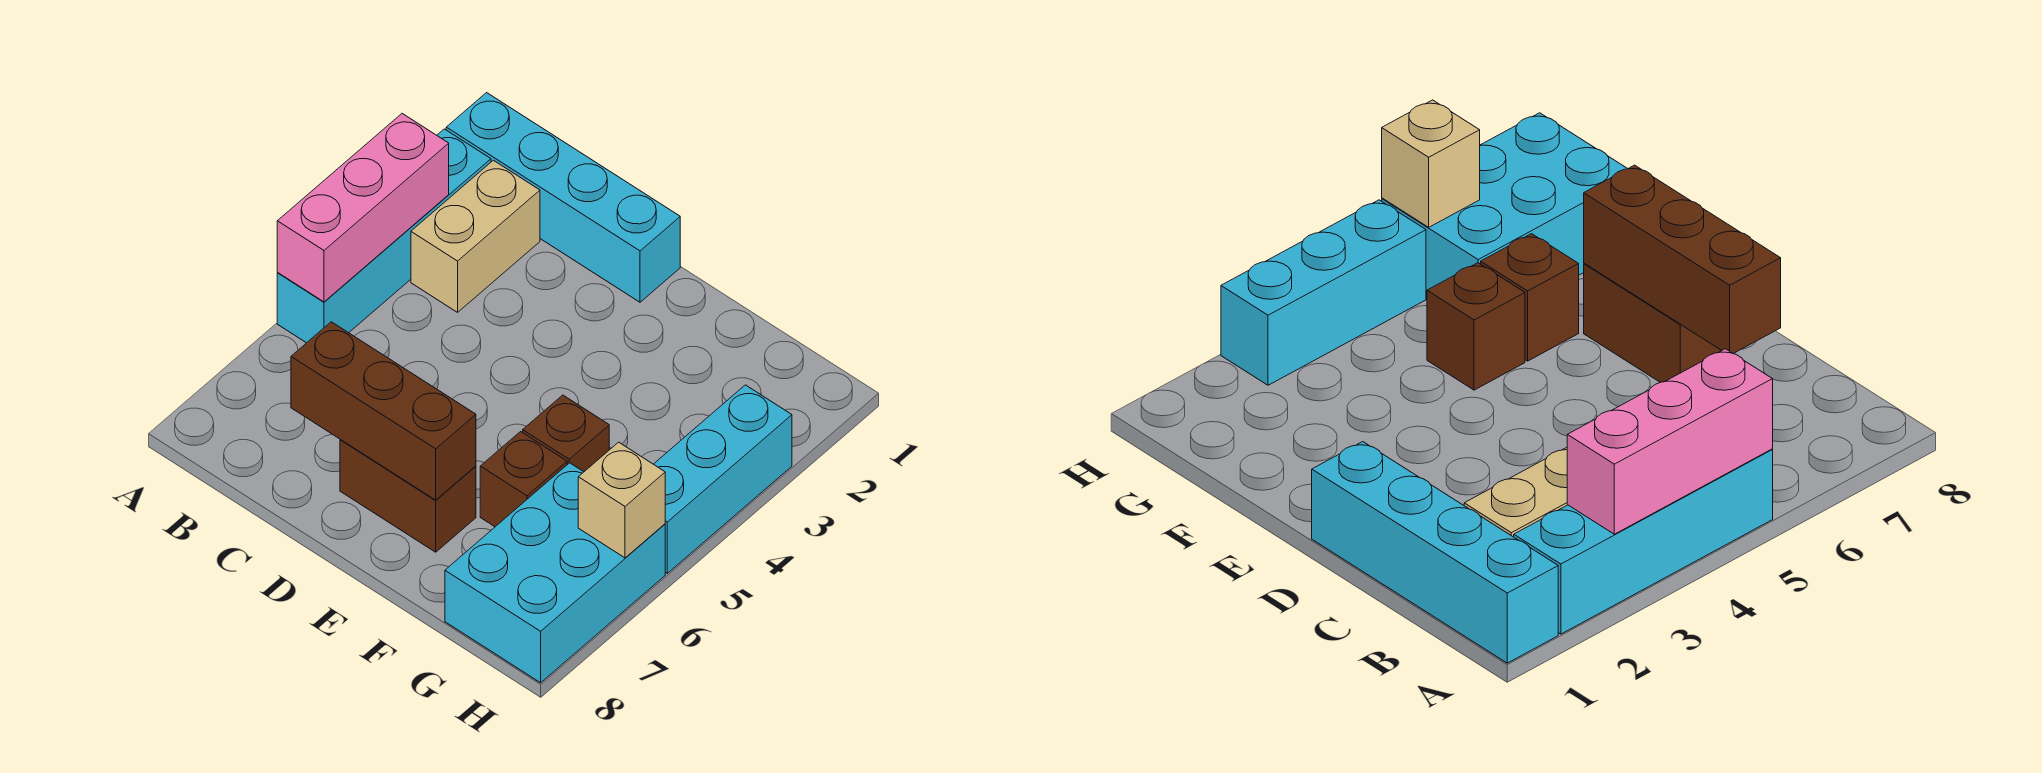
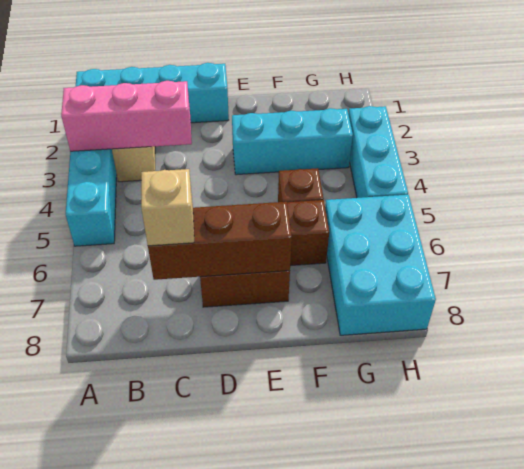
pink 1x3 brick [277,114,449,302] -> pink 1x3 brick turned to [61,81,192,151]
none -> cyan 1x3 brick [232,108,353,175]
tan 1x1 brick [578,442,665,558] -> tan 1x1 brick moved to [141,169,194,246]

